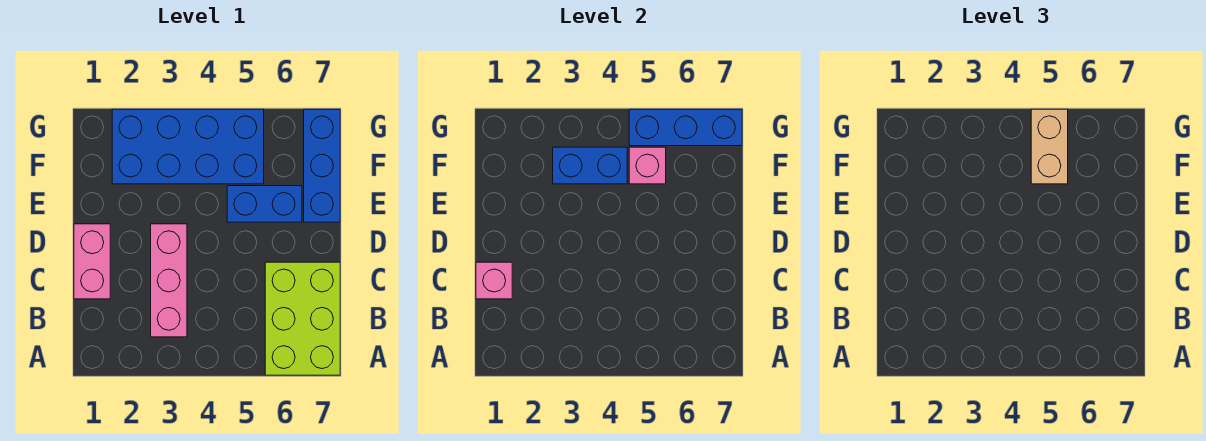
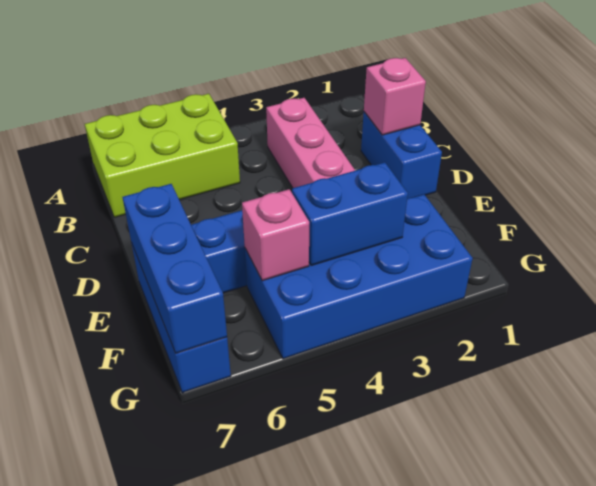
lime 2x3 brick [265,262,340,375] -> lime 2x3 brick turned to [85,94,240,217]
pink 1x2 brick [74,224,110,299] -> blue 1x2 brick [361,112,442,199]
tan 1x2 brick [1031,109,1068,184] -> none
blue 1x3 brick [629,109,742,146] -> blue 1x3 brick turned to [122,184,227,353]

